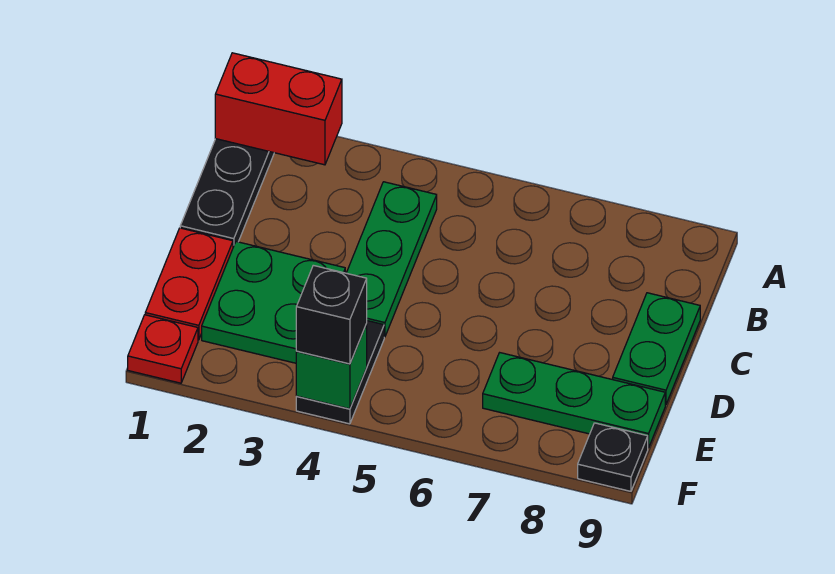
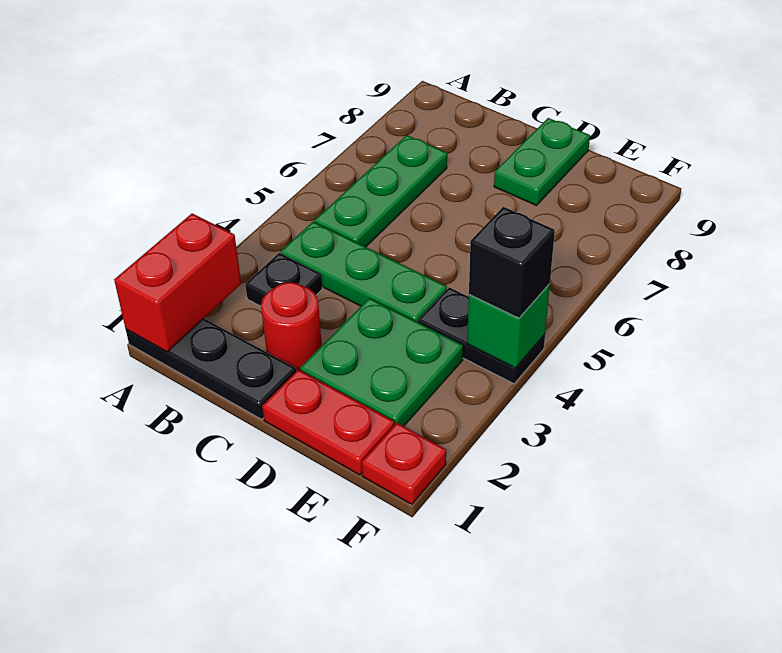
none -> red 1x1 round brick [261,282,322,371]
green 1x2 plate [613,293,700,405] -> green 1x2 plate turned to [494,118,590,206]
green 1x3 plate [483,353,665,448] -> green 1x3 plate moved to [315,135,447,247]
black 1x1 plate [578,423,648,491] -> black 1x1 plate moved to [245,253,322,306]

